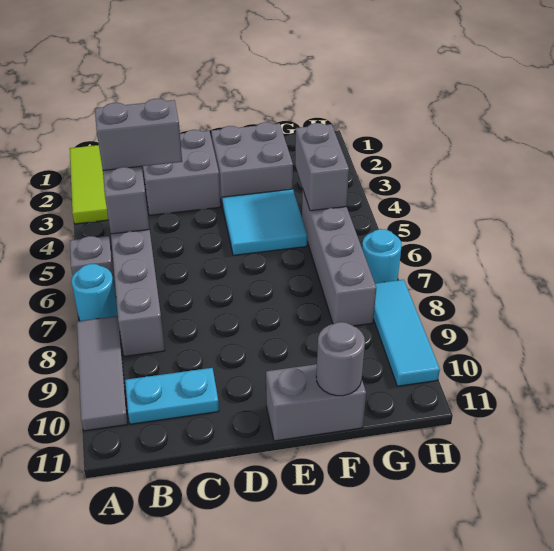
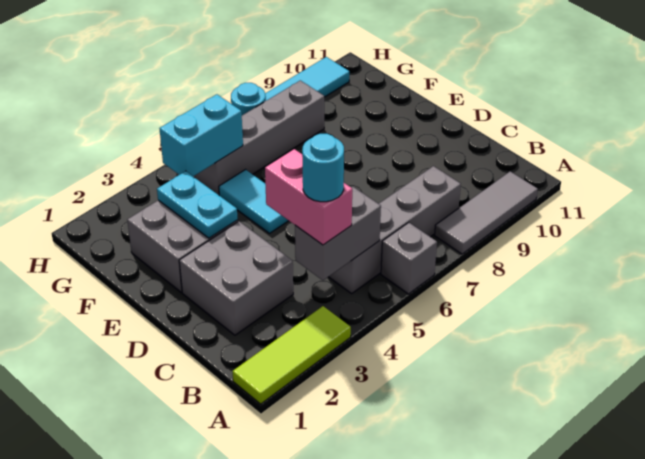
cyan 1x1 round brick [71,264,118,321] -> cyan 1x1 round brick moved to [302,134,344,202]
grey 1x2 brick [95,99,182,170] -> pink 1x2 brick [265,149,352,245]
cyan 1x2 plate [125,368,219,424] -> cyan 1x2 plate moved to [157,171,238,238]
cyan 2x2 tile [222,189,307,255] -> cyan 1x2 tile [219,170,289,233]
grey 1x2 brick [266,364,366,441] -> none
grey 1x1 round brick [316,322,365,396] -> none
grey 1x2 brick [295,123,349,211] -> cyan 1x2 brick [159,94,243,176]

